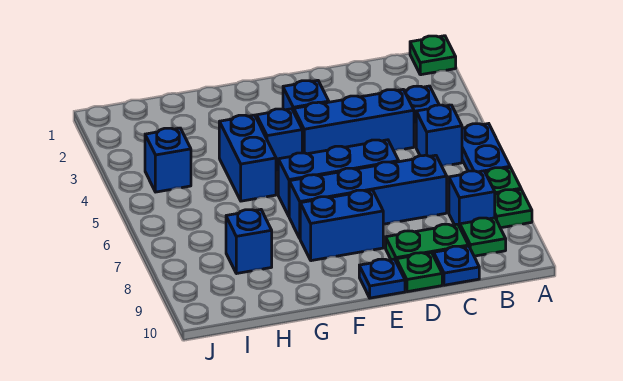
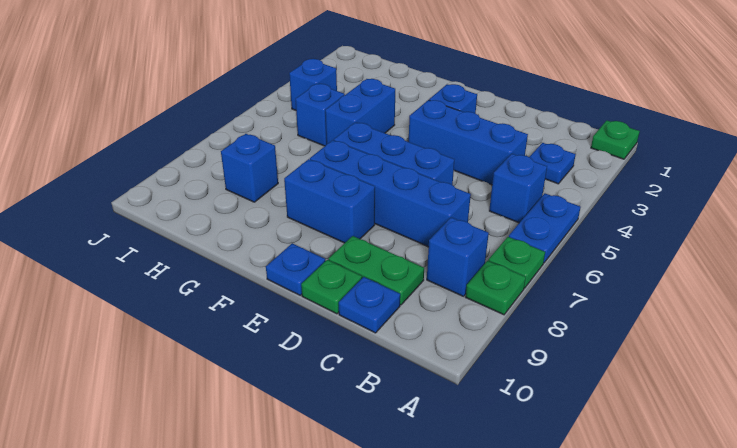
green 1x1 plate [460,218,506,256] -> none
blue 1x1 brick [257,109,302,171] -> blue 1x1 brick moved to [296,84,345,146]

